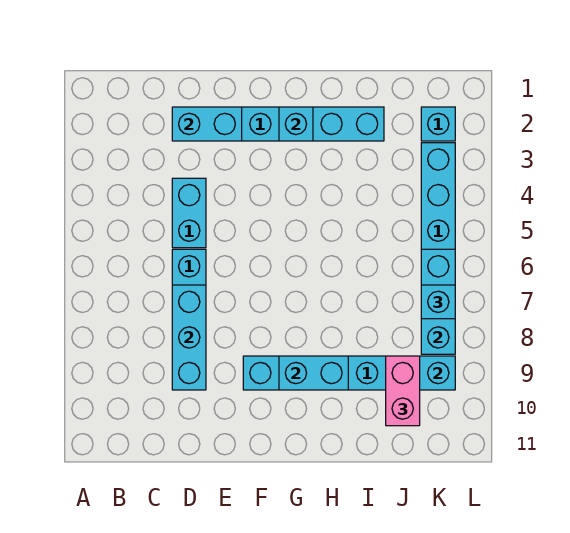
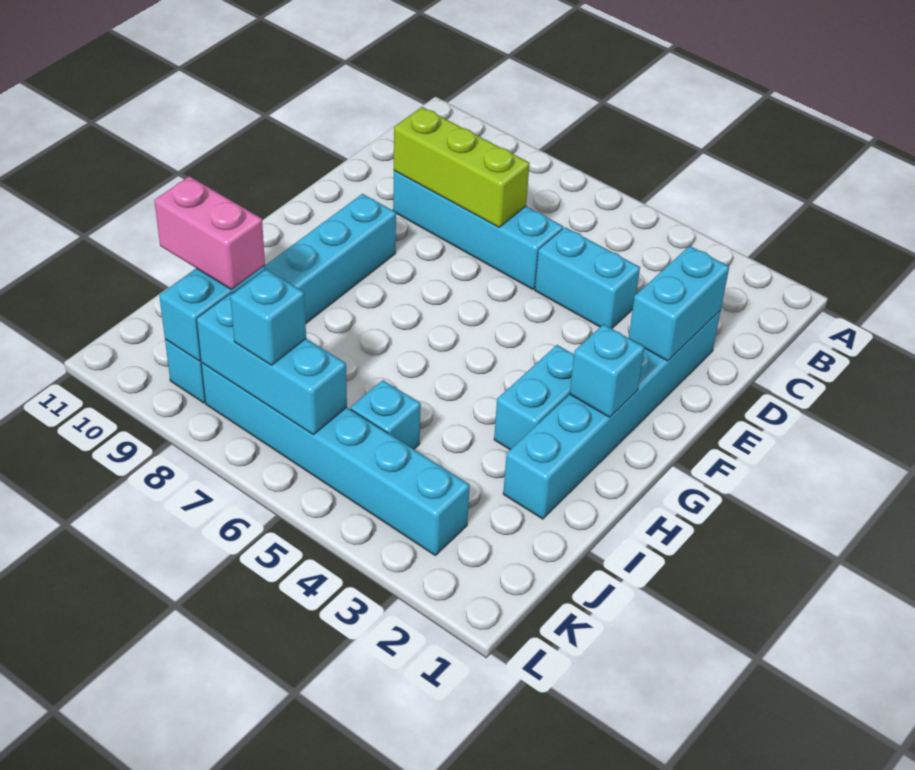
cyan 1x3 brick [172,285,206,390] -> lime 1x3 brick [394,107,530,227]
cyan 1x2 brick [279,356,348,390] -> cyan 1x2 brick moved to [494,345,574,450]
cyan 1x1 brick [421,107,455,141] -> cyan 1x1 brick moved to [351,380,421,449]

